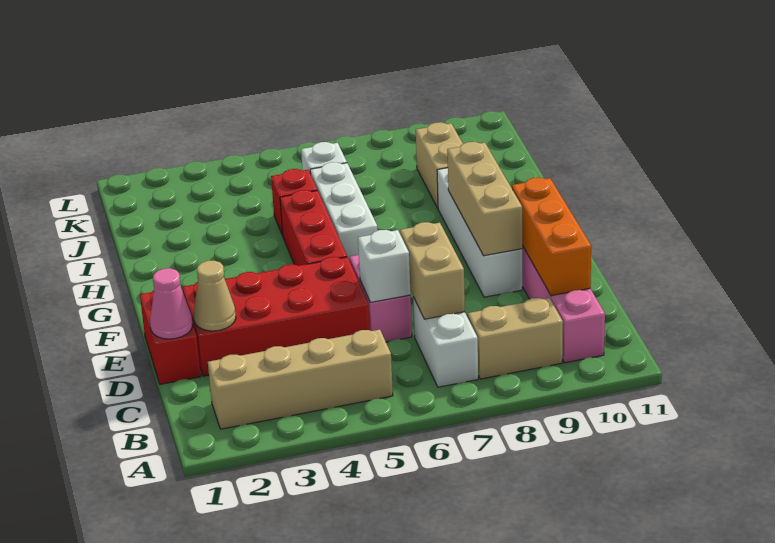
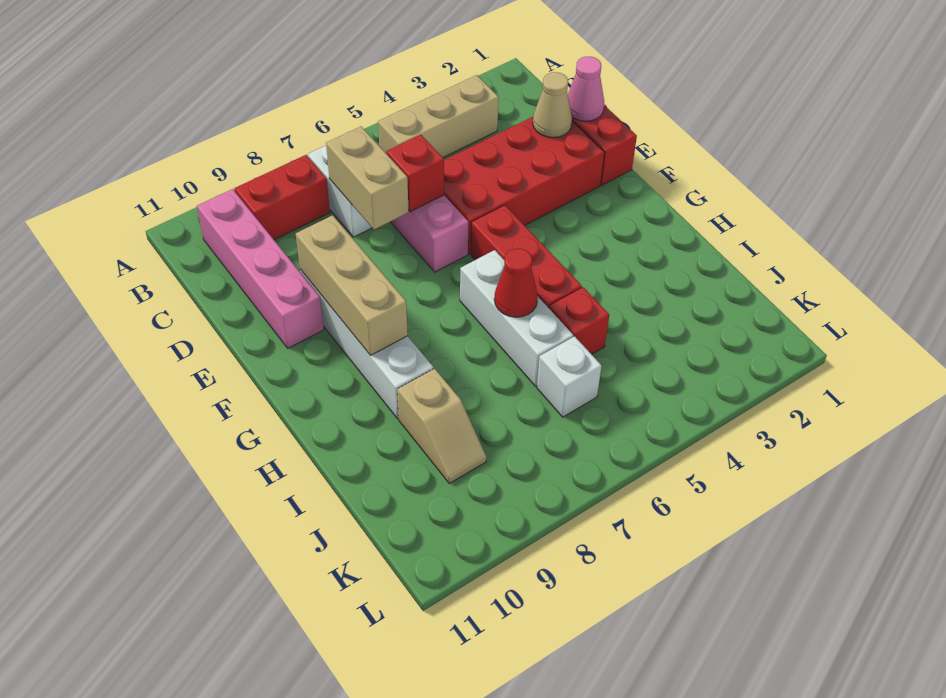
tan 1x4 brick [208,329,393,429] -> tan 1x3 brick [378,75,499,157]
tan 1x2 brick [468,298,563,379] -> red 1x2 brick [235,155,330,240]
orange 1x3 brick [512,178,591,296] -> none
white 1x1 brick [358,230,411,302] -> red 1x1 brick [386,135,444,211]
none -> red 1x1 cone [494,249,538,317]
tan 1x2 brick [416,122,463,208] -> tan 1x2 slope [397,369,486,483]

